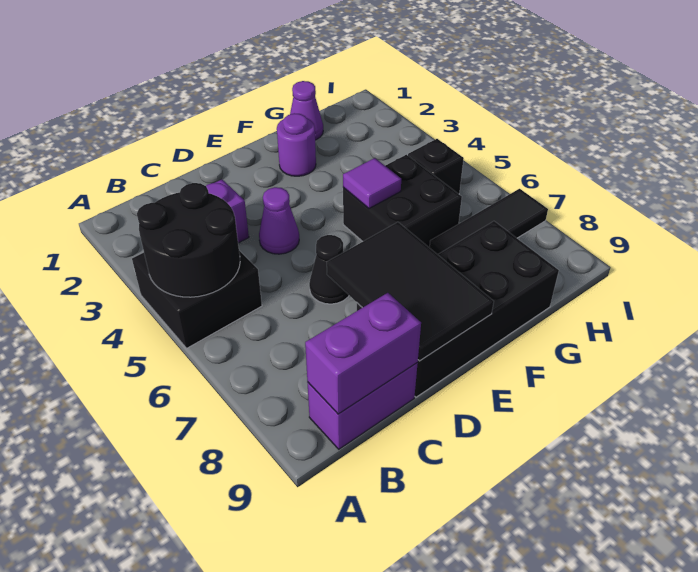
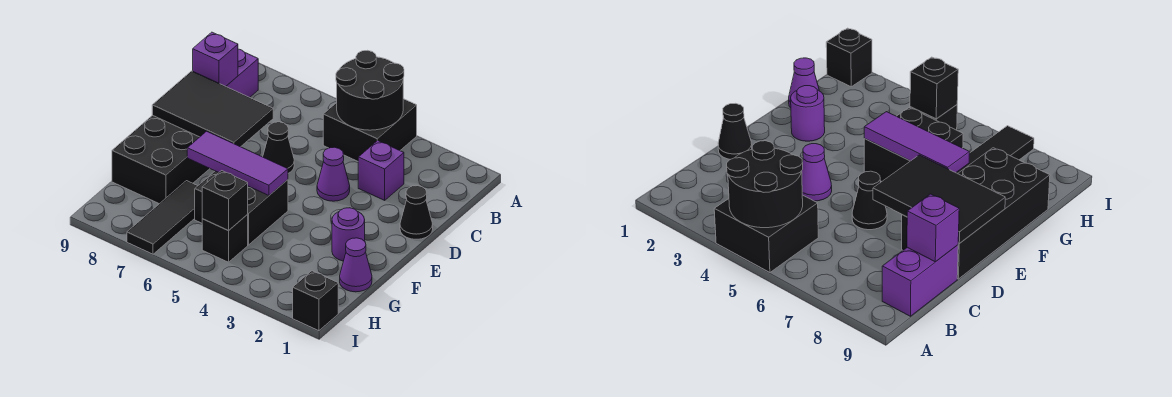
purple 1x2 brick [305,293,421,414] -> purple 1x1 brick [193,32,238,86]
none -> black 1x1 cone [400,186,433,239]
purple 1x1 tile [343,158,401,208] -> purple 1x3 tile [187,131,288,195]
none -> black 1x1 brick [202,171,248,231]
none -> black 1x1 brick [293,271,338,331]

